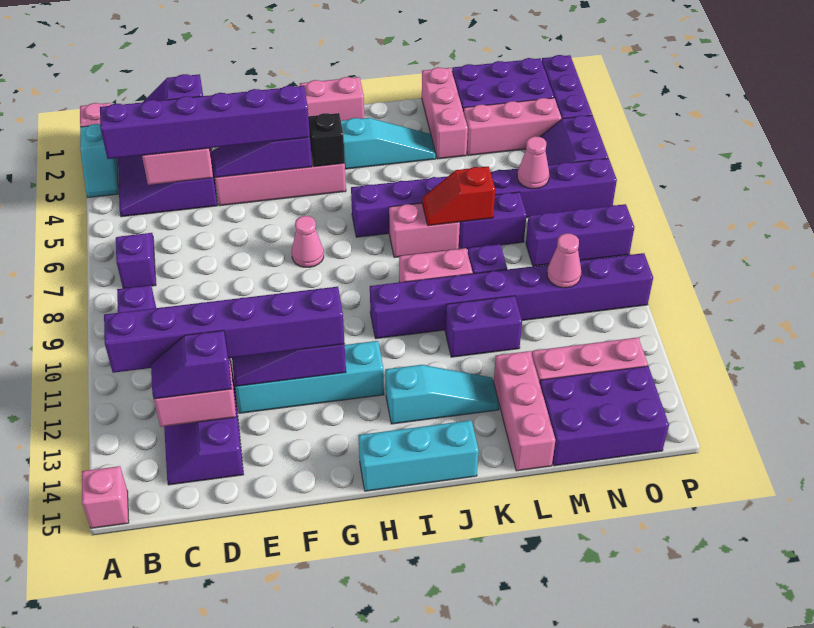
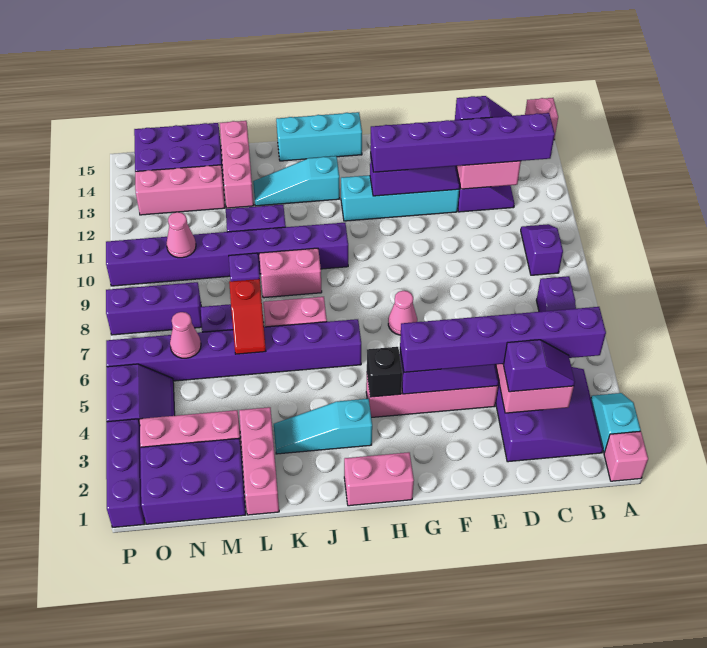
red 1x2 slope [422,166,495,226] -> red 1x2 slope turned to [229,279,266,354]

